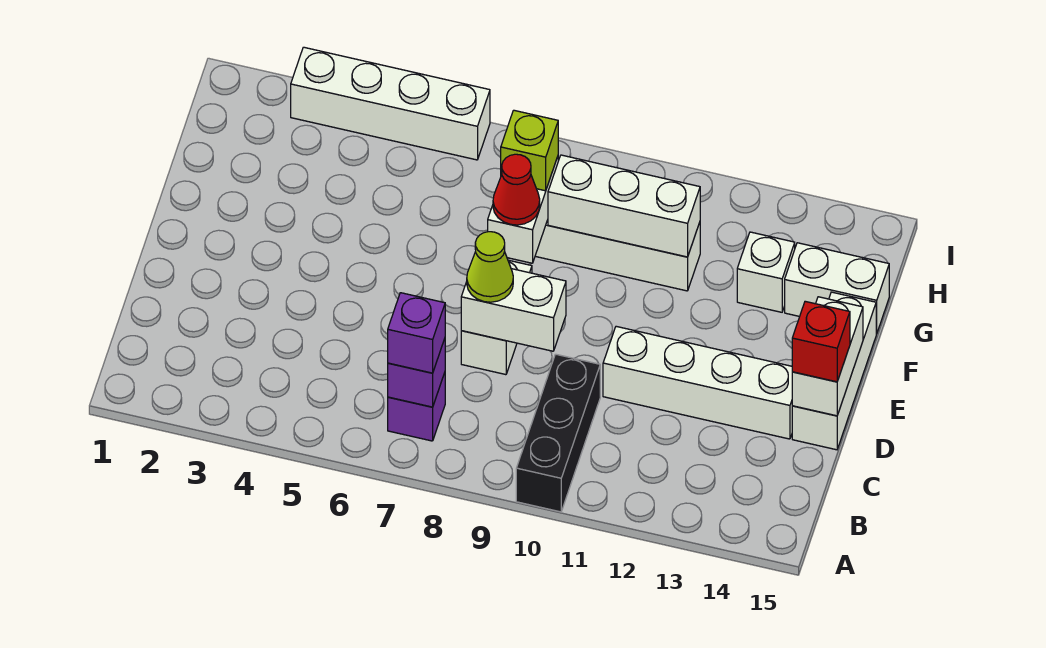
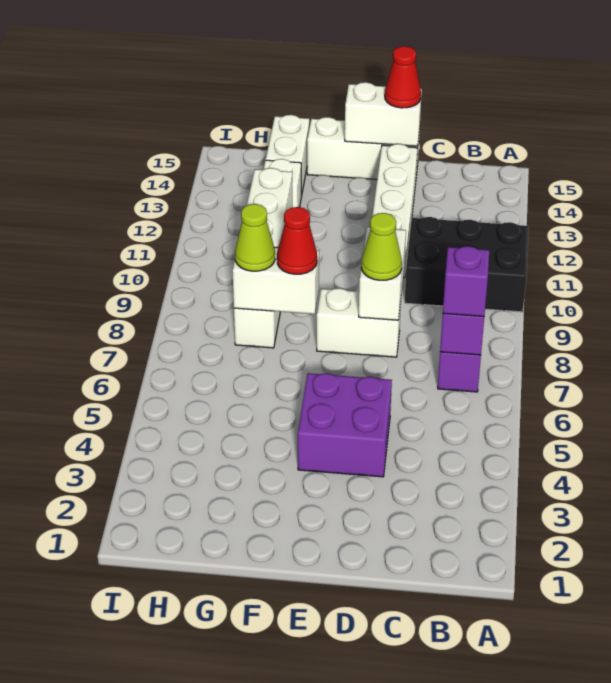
black 1x3 brick [516,354,600,512] -> black 2x3 brick [405,217,528,312]
none -> purple 2x2 brick [298,373,392,477]
red 1x1 brick [792,301,850,382] -> red 1x1 cone [385,46,421,108]
lime 1x1 brick [501,110,558,191] -> lime 1x1 cone [235,204,275,271]
white 1x4 brick [291,47,490,160] -> none

